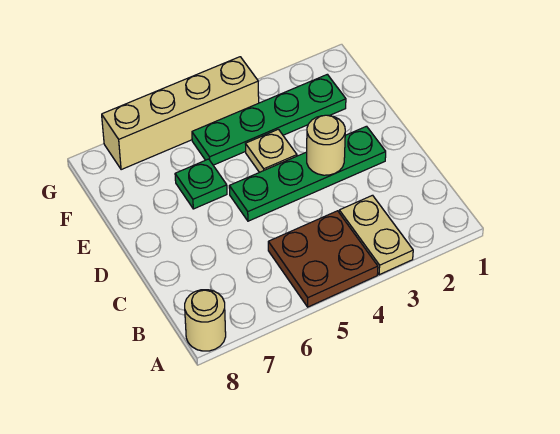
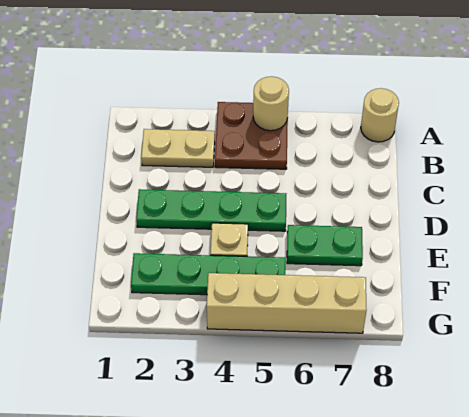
tan 1x2 plate [339,195,413,275] -> tan 1x2 plate turned to [141,129,215,167]
tan 1x1 round brick [307,115,345,175] -> tan 1x1 round brick moved to [253,77,289,131]
green 1x1 plate [175,159,227,209] -> green 1x2 plate [287,225,363,266]

